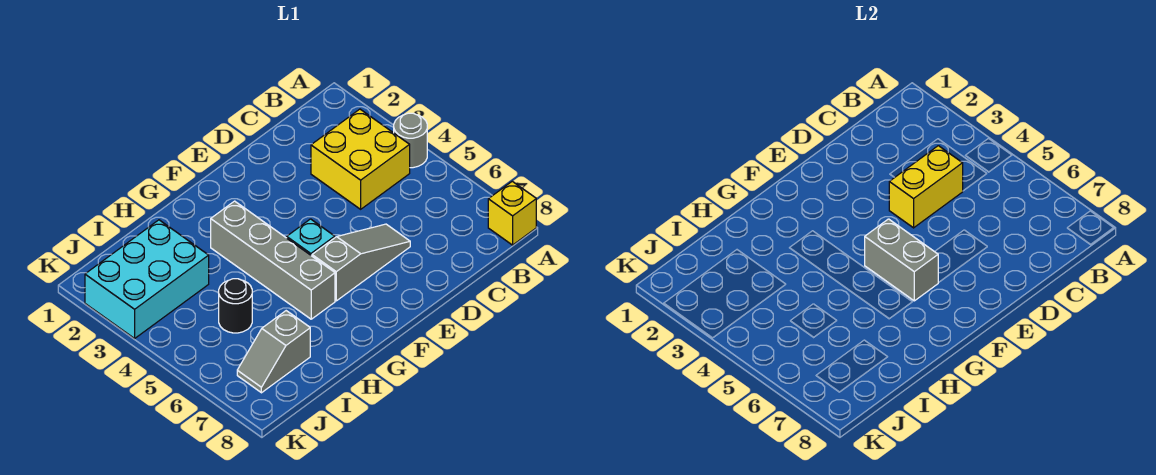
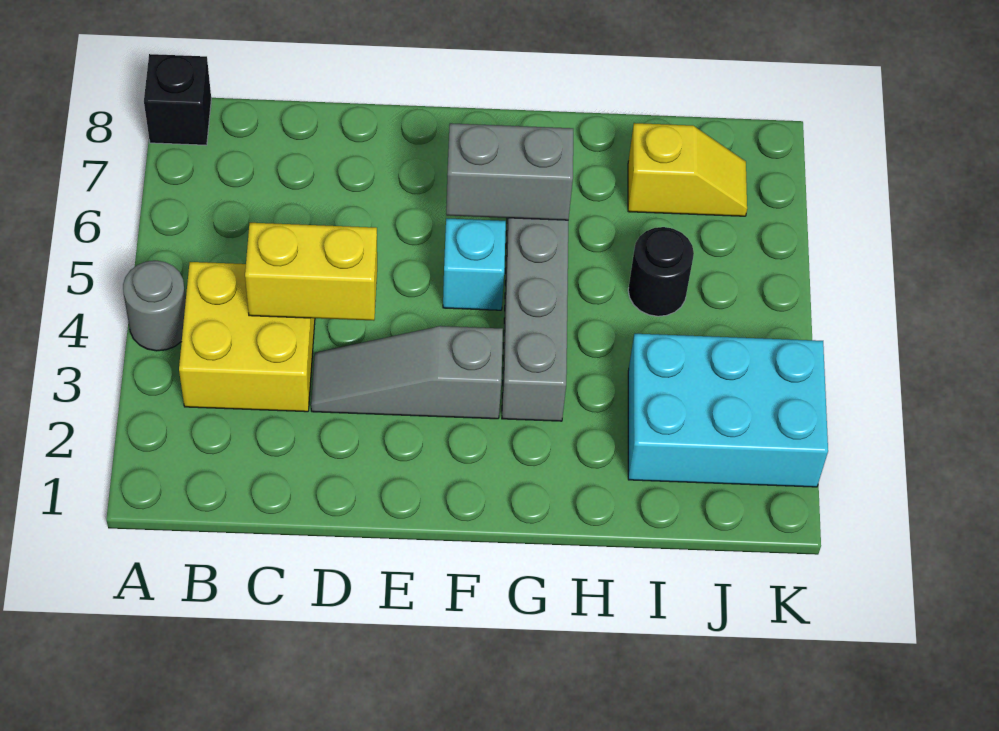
yellow 1x1 brick [488,181,536,245] -> black 1x1 brick [144,54,211,145]
grey 1x3 slope [312,224,410,301] -> grey 1x3 slope moved to [311,326,503,419]
grey 1x2 brick [865,219,938,301] -> grey 1x2 brick turned to [446,123,573,220]
grey 1x2 slope [237,311,310,393] -> yellow 1x2 slope [628,123,747,216]

